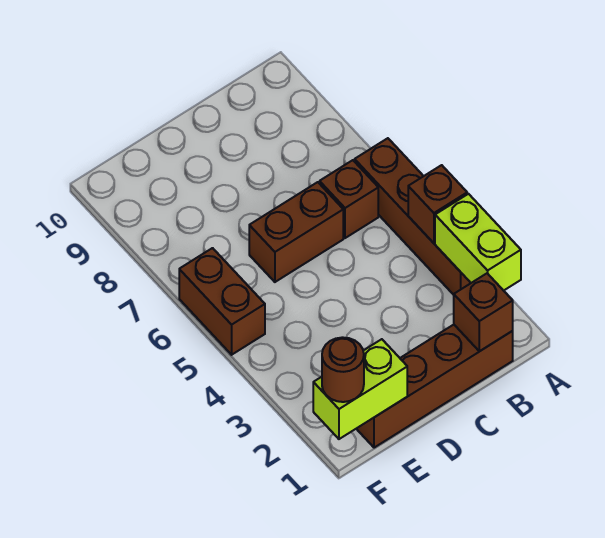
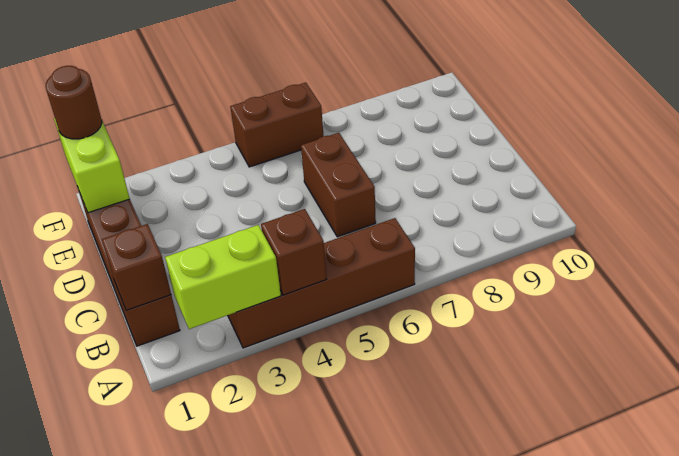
brown 1x1 brick [320,160,378,238] -> none

